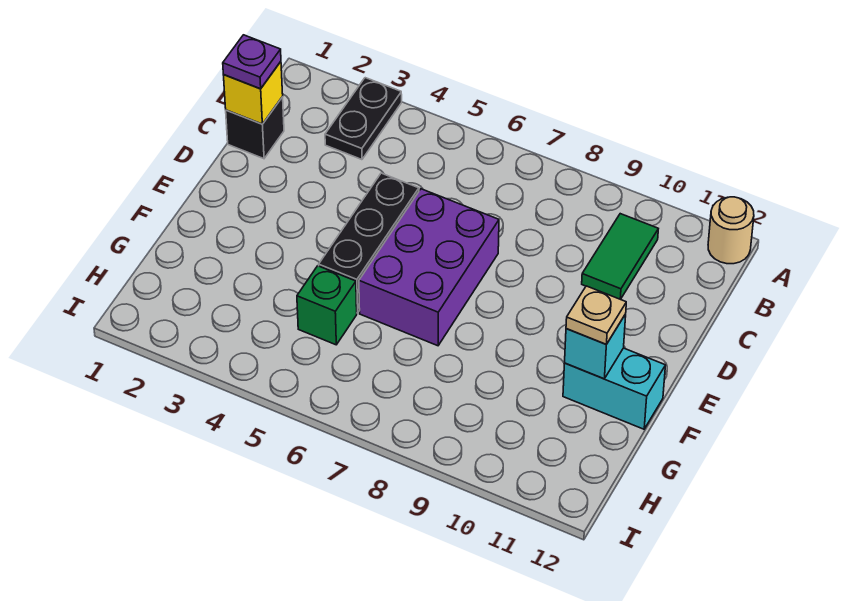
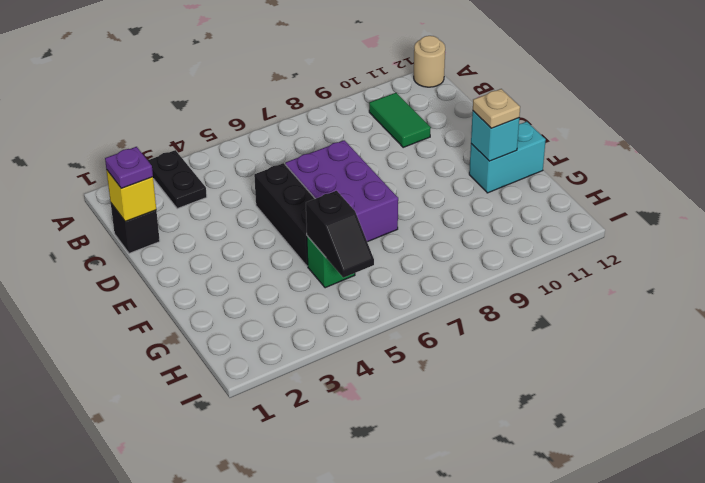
none -> black 1x2 slope [306,191,374,278]

